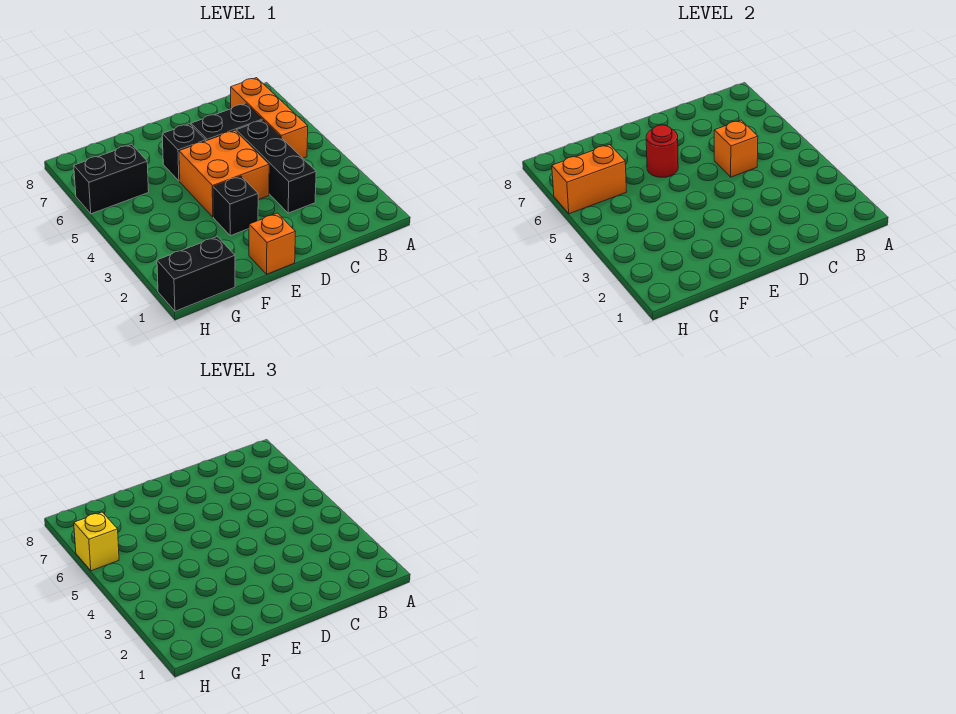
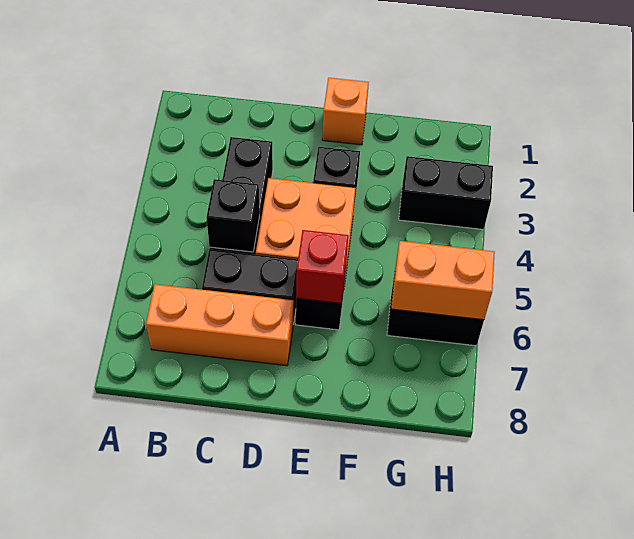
orange 1x3 brick [231,78,308,158] -> orange 1x3 brick turned to [146,284,294,366]
orange 1x1 brick [714,120,758,177] -> black 1x1 brick [206,179,260,252]
red 1x1 round brick [646,125,678,177] -> red 1x1 brick [296,230,348,303]
black 1x2 brick [157,237,235,311] -> black 1x2 brick moved to [399,156,493,229]
yellow 1x1 brick [74,512,119,571] -> none

